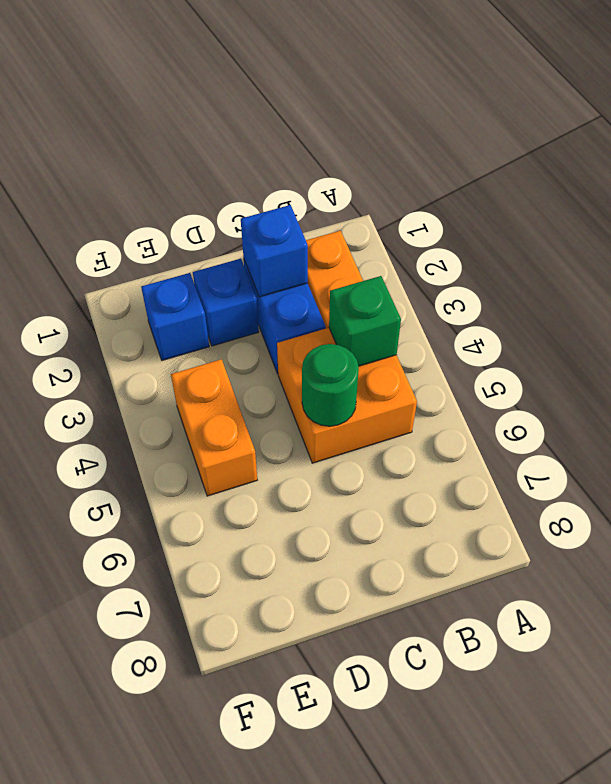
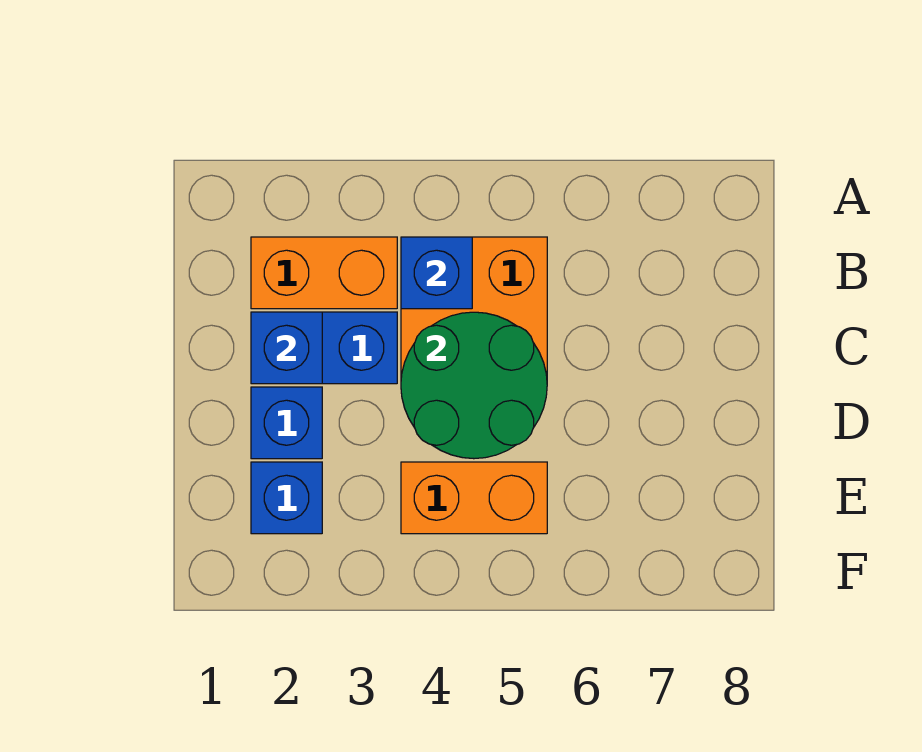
green 1x1 brick [329,276,401,366] -> blue 1x1 brick [401,237,472,309]
green 1x1 round brick [302,344,359,426] -> green 2x2 round brick [401,312,547,459]

